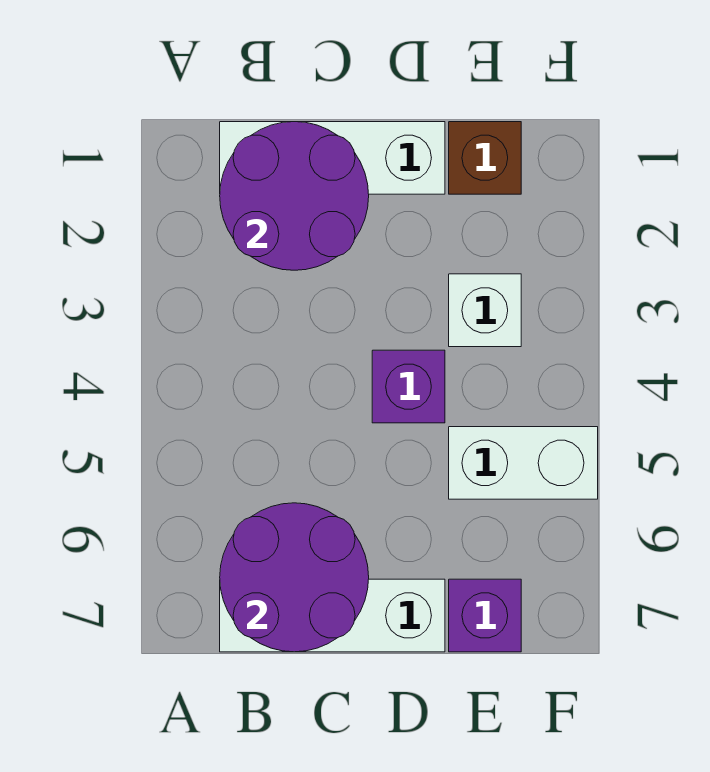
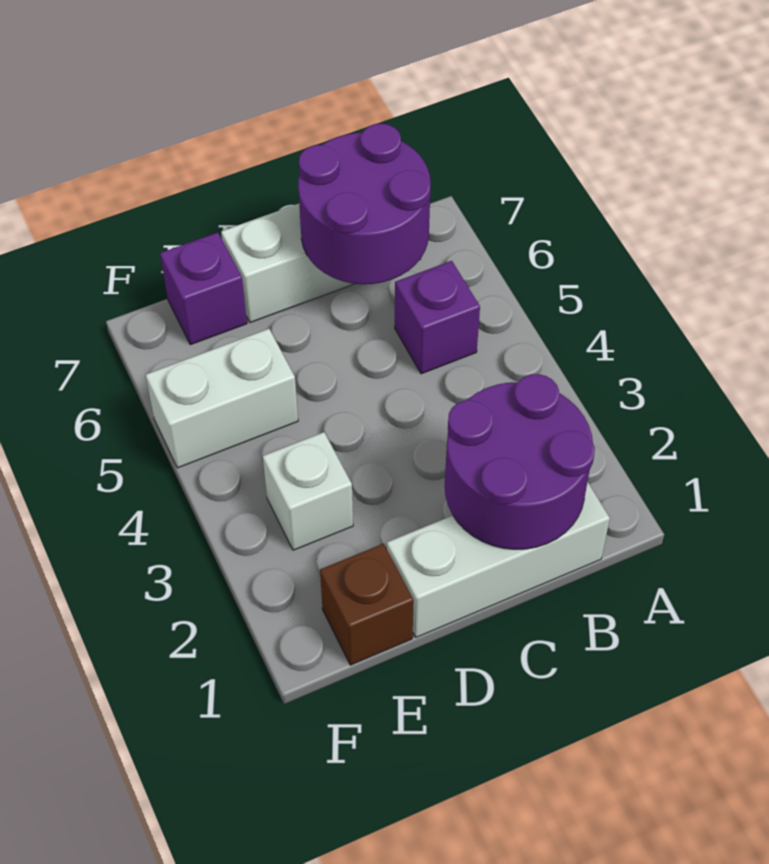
purple 1x1 brick [372,350,445,423] -> purple 1x1 brick moved to [395,261,480,374]

